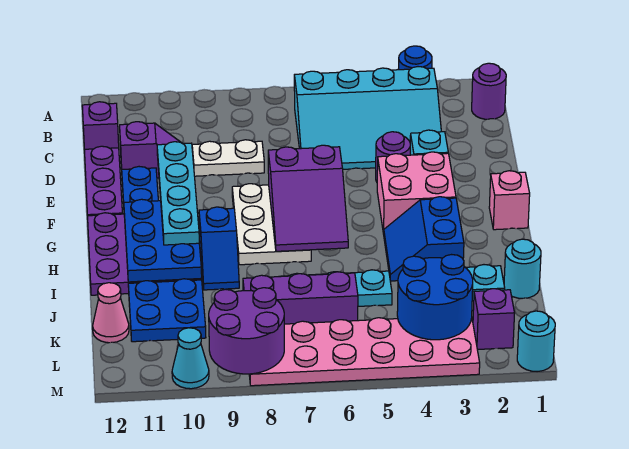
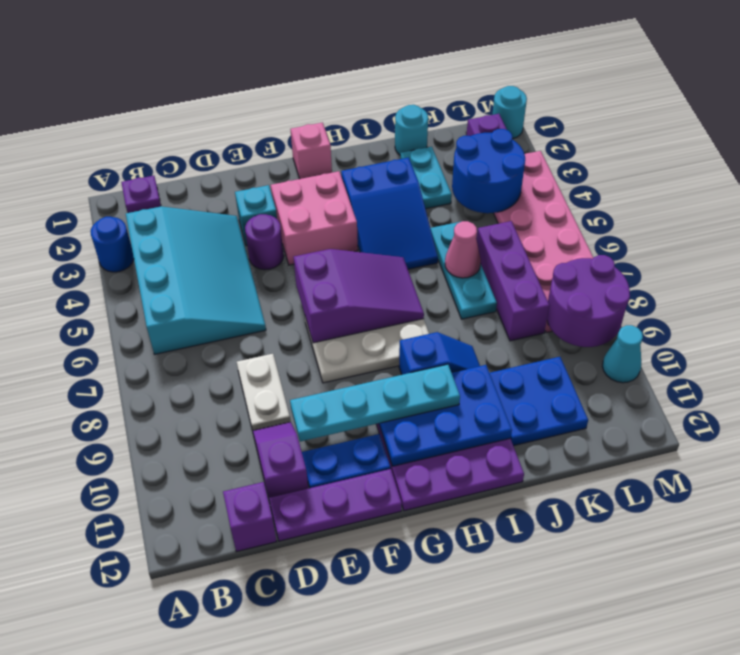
purple 1x1 round brick [472,63,506,119] -> purple 1x1 plate [121,176,161,213]
blue 2x2 slope [384,197,464,281] -> blue 2x3 slope [341,157,438,269]
pink 1x1 cone [93,283,129,343] -> pink 1x1 cone moved to [445,221,481,278]

